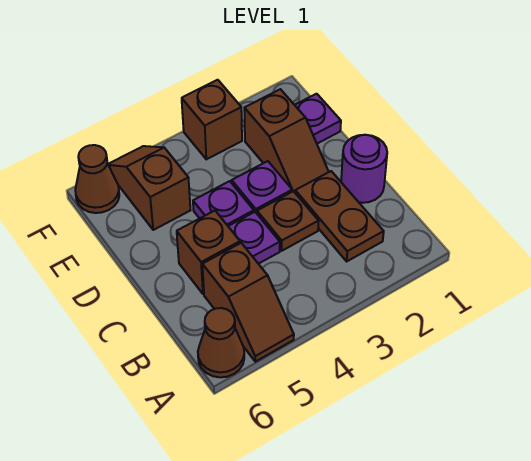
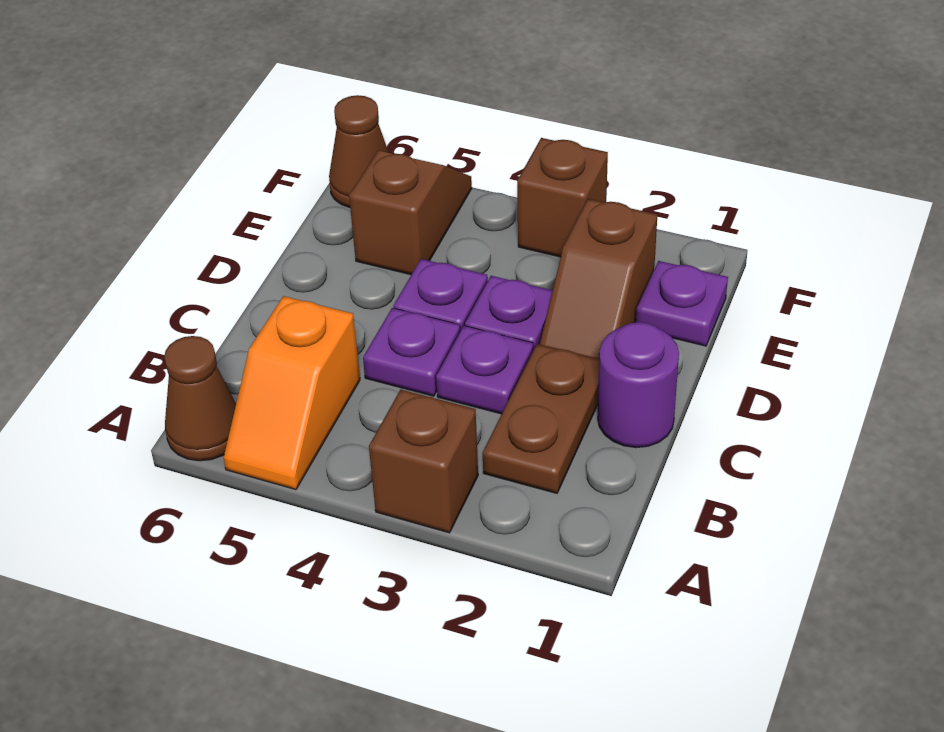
brown 1x2 slope [202,243,294,362] -> orange 1x2 slope [224,296,360,490]
brown 1x1 plate [257,191,319,251] -> purple 1x1 plate [436,326,533,414]
brown 1x1 brick [177,211,240,294] -> brown 1x1 brick moved to [369,390,478,533]

